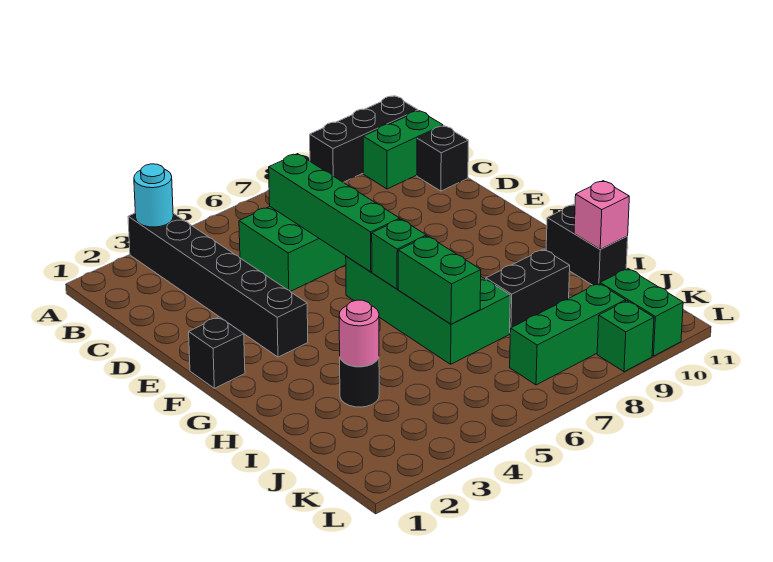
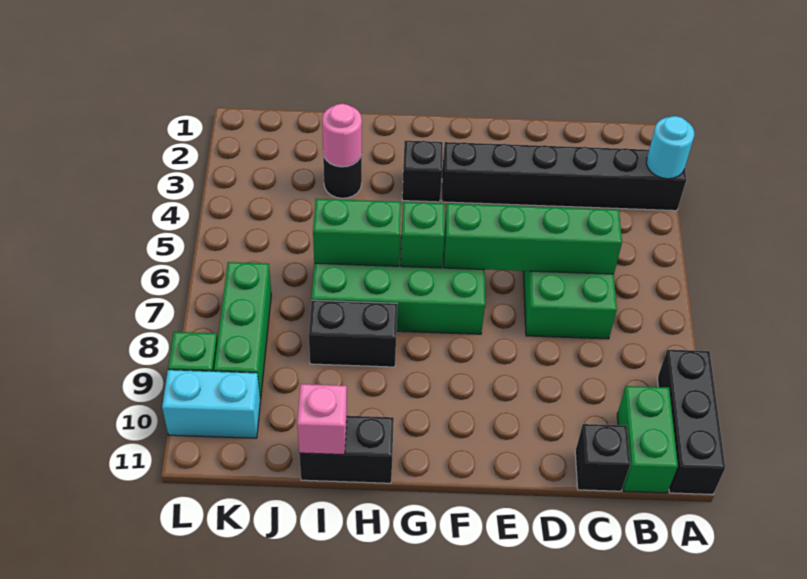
black 1x1 brick [189,317,245,388] -> black 1x1 brick moved to [402,141,443,202]
black 1x2 brick [486,249,570,330] -> black 1x2 brick turned to [309,300,397,367]
green 1x2 brick [600,269,683,356] -> cyan 1x2 brick [162,370,261,438]

